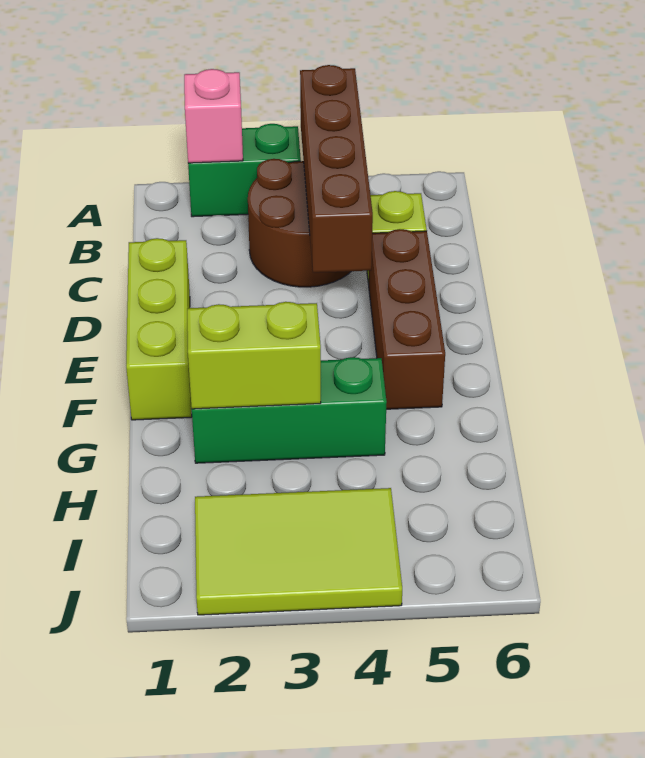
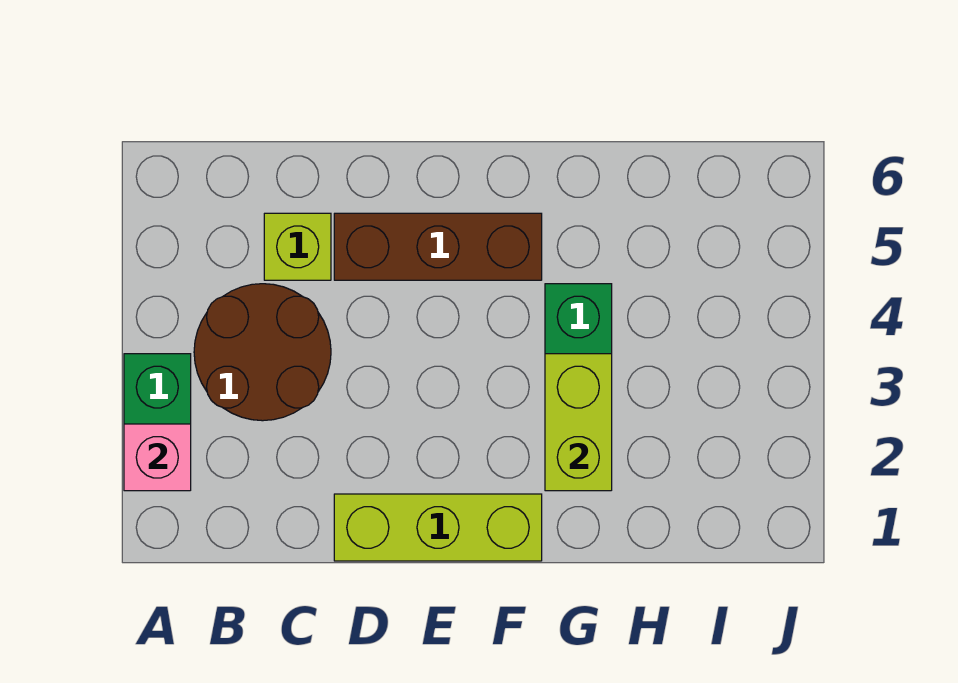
brown 1x4 brick [300,65,373,273] -> none
lime 2x3 tile [195,488,402,615] -> none

